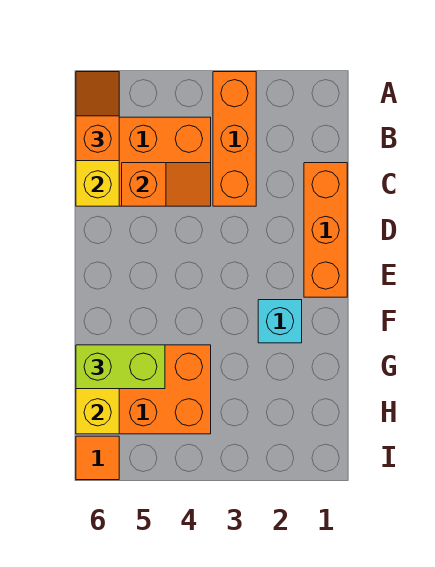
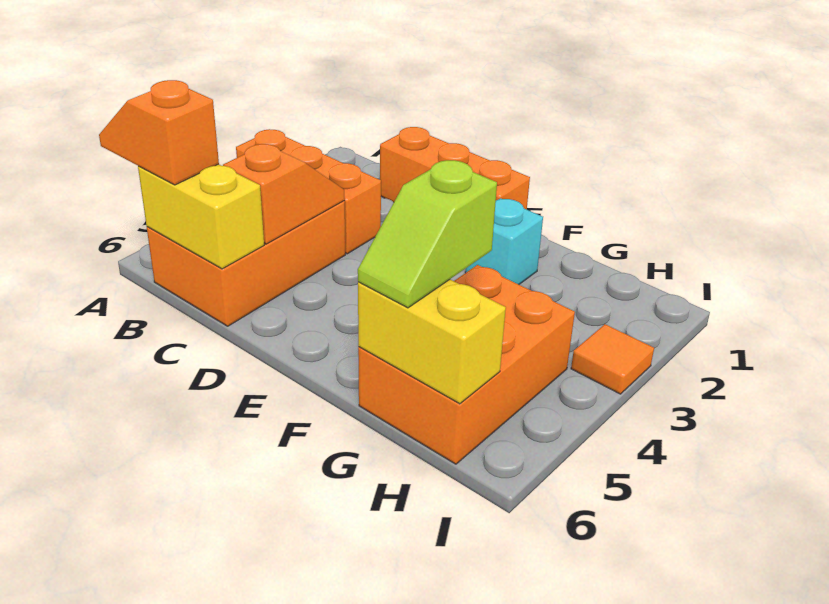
lime 1x2 brick [76,345,165,389] -> lime 1x2 slope [358,160,497,308]
orange 1x1 tile [76,436,119,480] -> orange 1x1 tile moved to [571,324,654,394]

